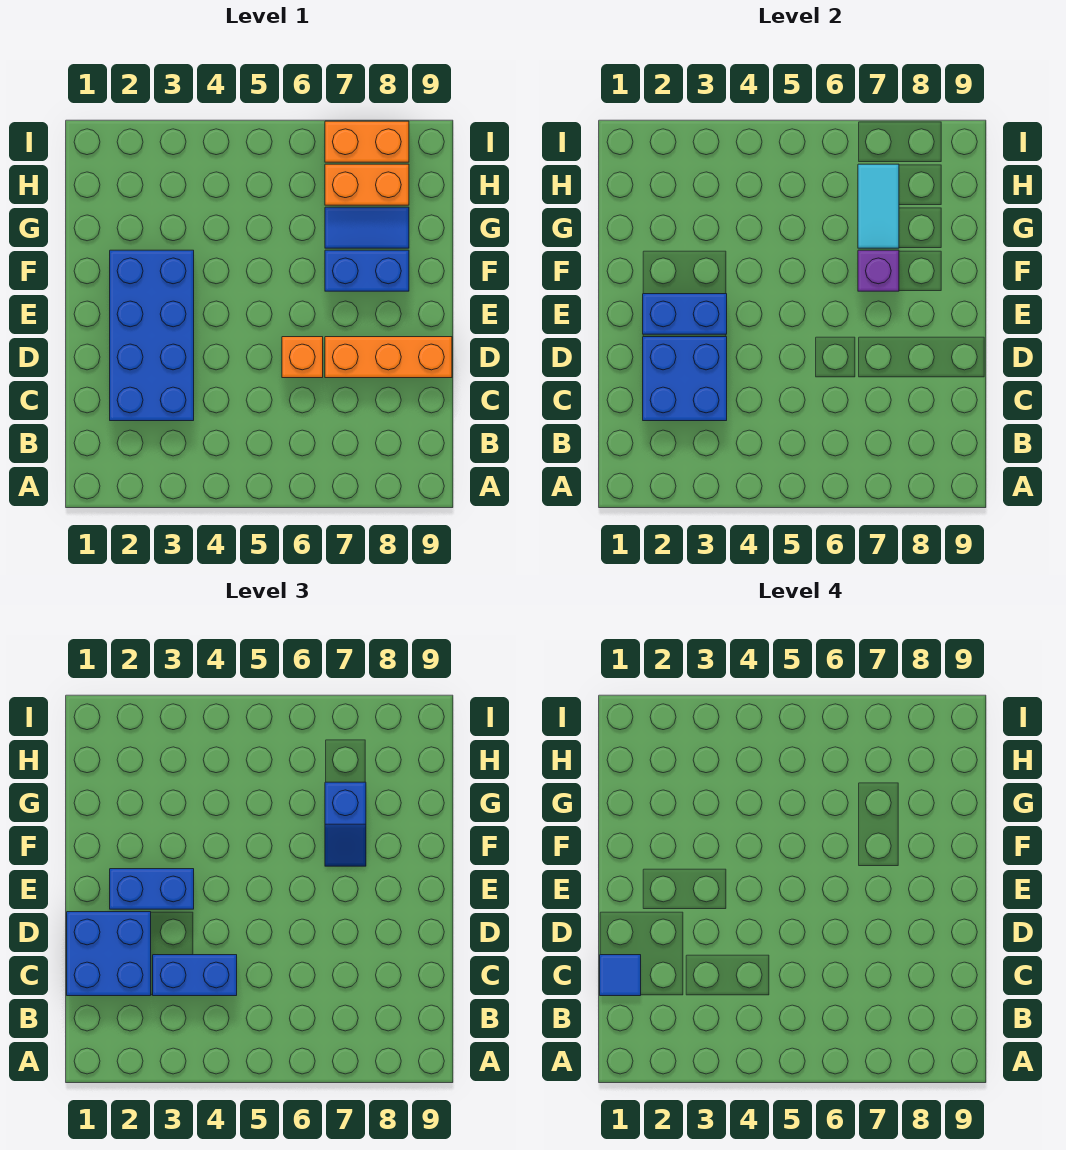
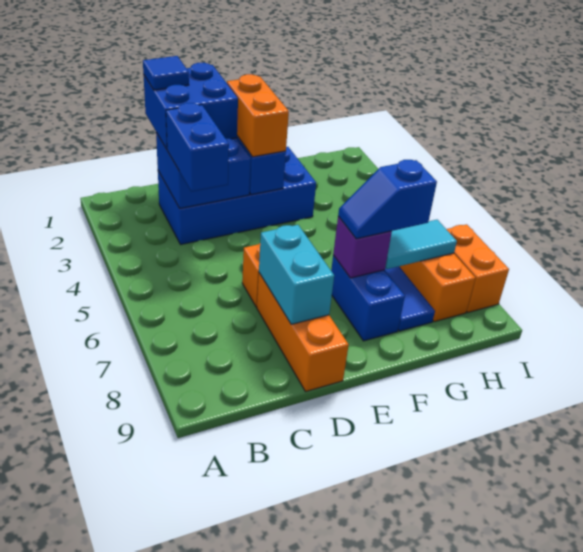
none -> cyan 1x2 brick [259,225,334,324]
blue 1x2 brick [110,869,194,909] -> orange 1x2 brick [227,74,289,157]

